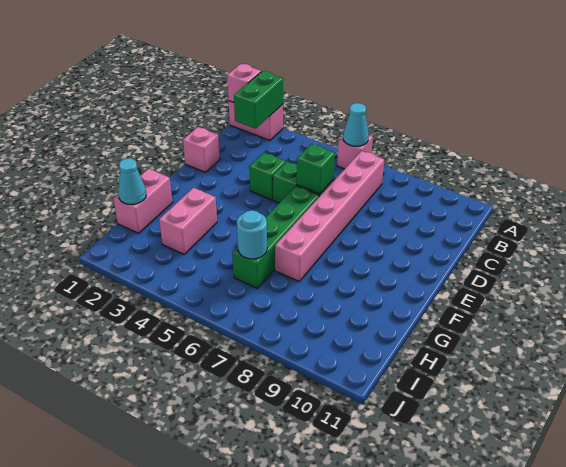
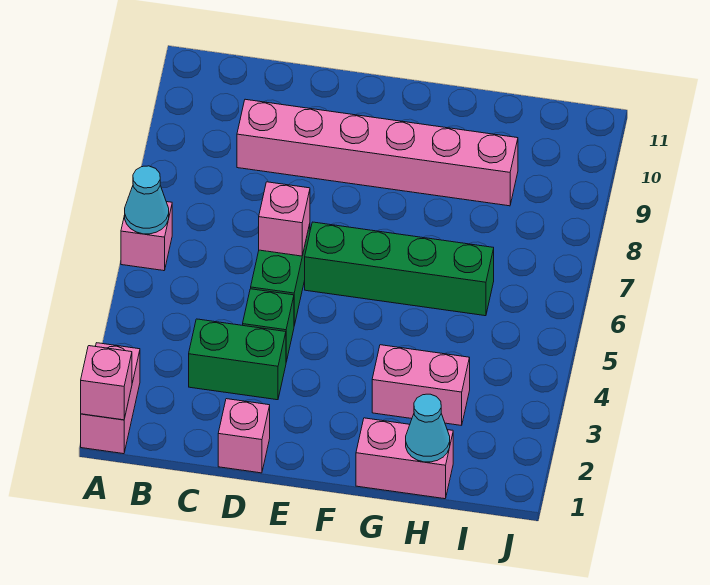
green 1x2 brick [234,71,283,129] -> green 1x2 brick moved to [189,319,286,400]
pink 1x6 brick [275,151,384,281] -> pink 1x6 brick moved to [237,99,518,206]
green 1x1 brick [297,144,335,194] -> pink 1x1 brick [259,182,310,256]
cyan 1x1 round brick [237,210,267,259] -> none

